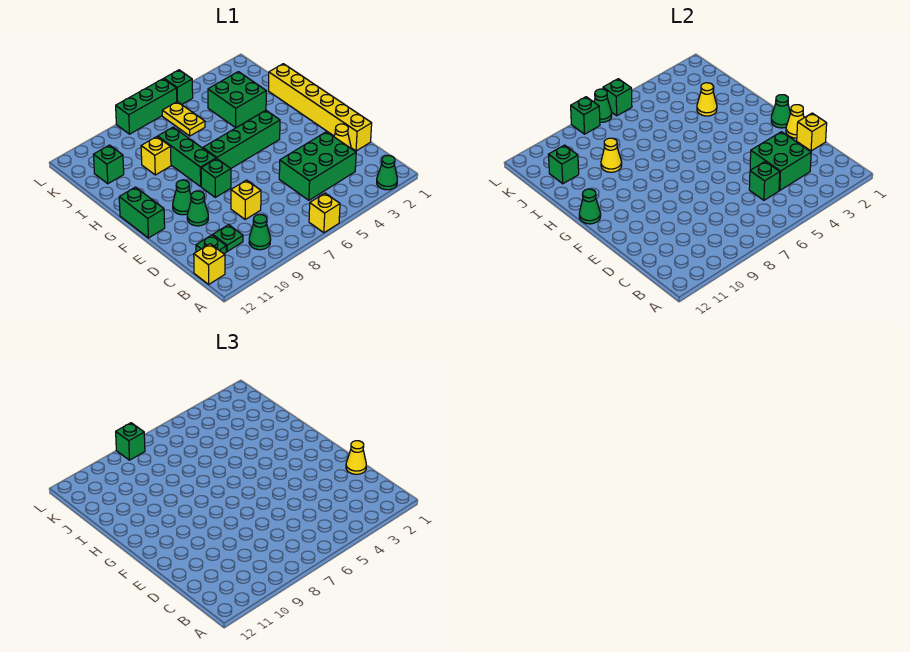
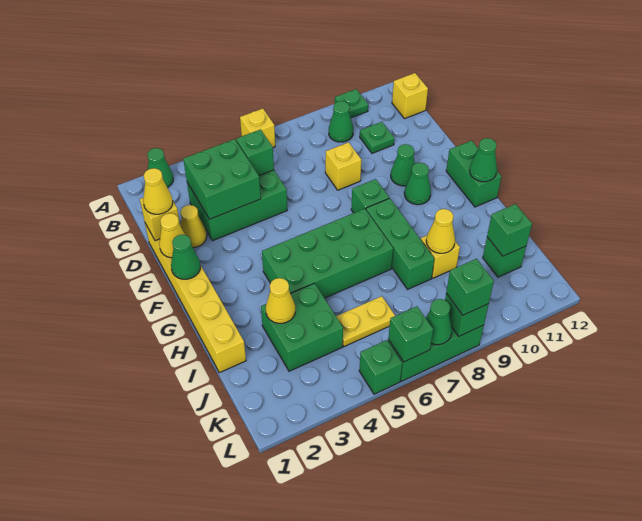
green 1x1 plate [196,235,226,254] -> green 1x1 plate moved to [335,89,368,118]
green 1x4 brick [203,110,280,168] -> green 2x4 brick [262,209,393,298]
yellow 1x2 plate [162,102,205,136] -> yellow 1x2 plate turned to [336,296,395,347]

